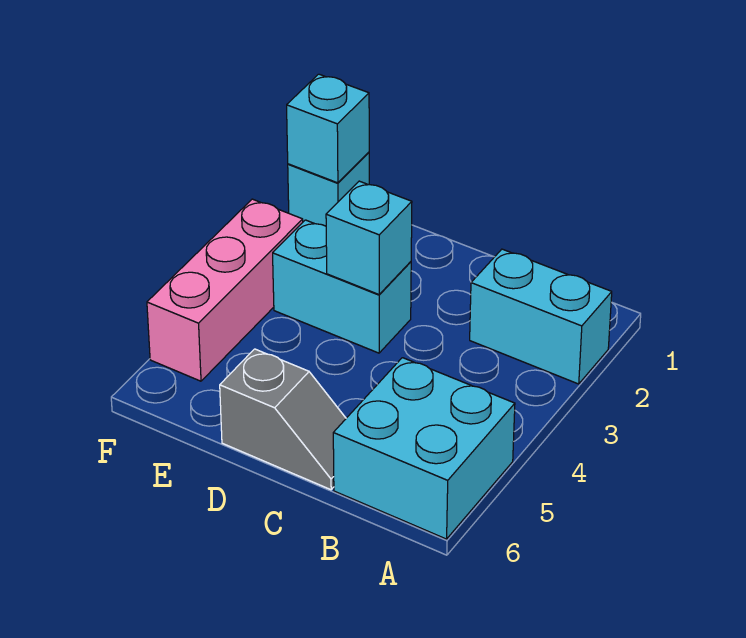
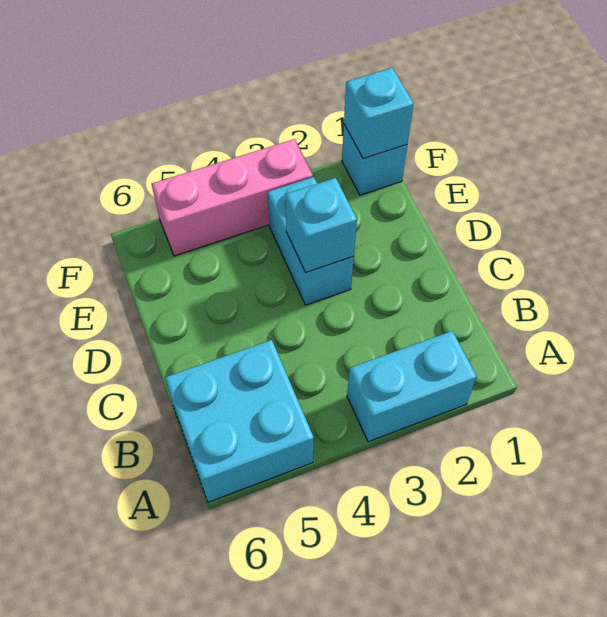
cyan 1x2 brick [470,249,612,384] -> cyan 1x2 brick turned to [347,331,477,442]
grey 1x2 slope [220,349,346,490] -> none

